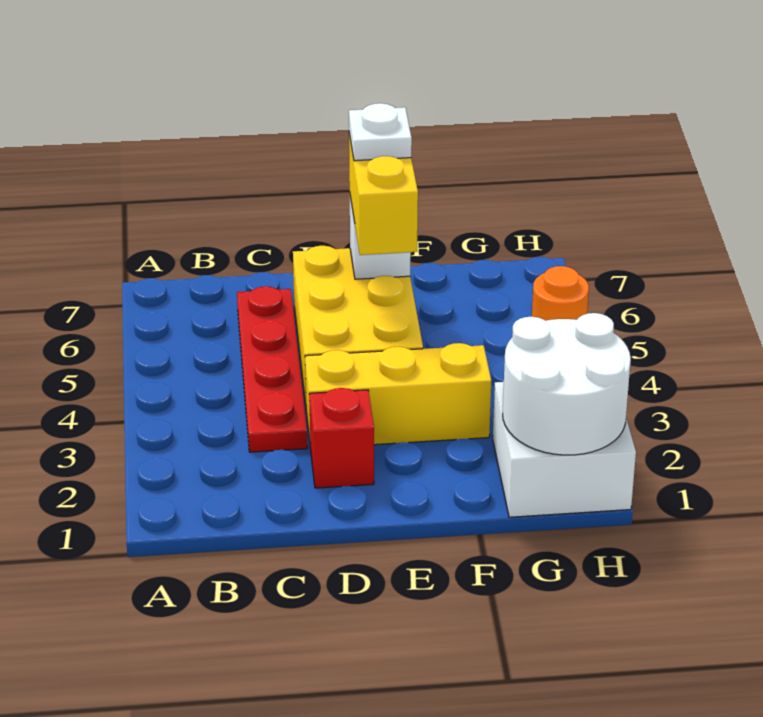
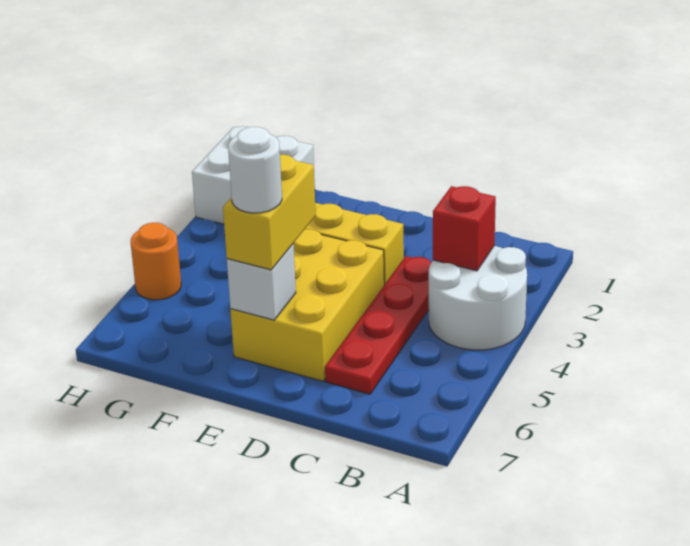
red 1x1 brick [309,388,374,488] -> red 1x1 brick moved to [433,186,496,271]
white 1x1 plate [349,103,412,161] -> white 1x1 round brick [228,127,282,213]
white 2x2 round brick [503,313,631,455] -> white 2x2 round brick moved to [429,246,527,350]

